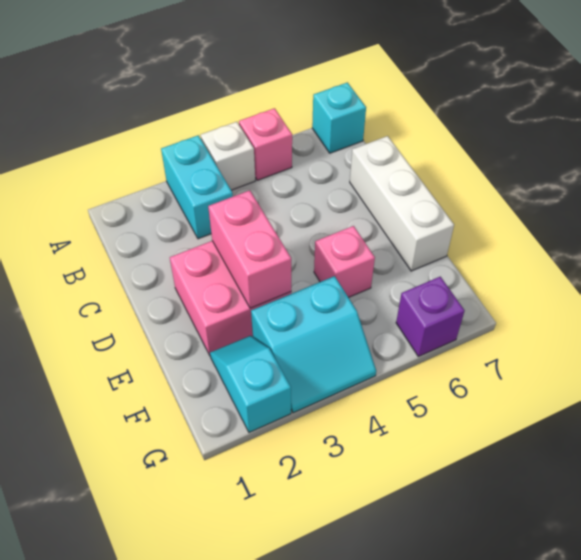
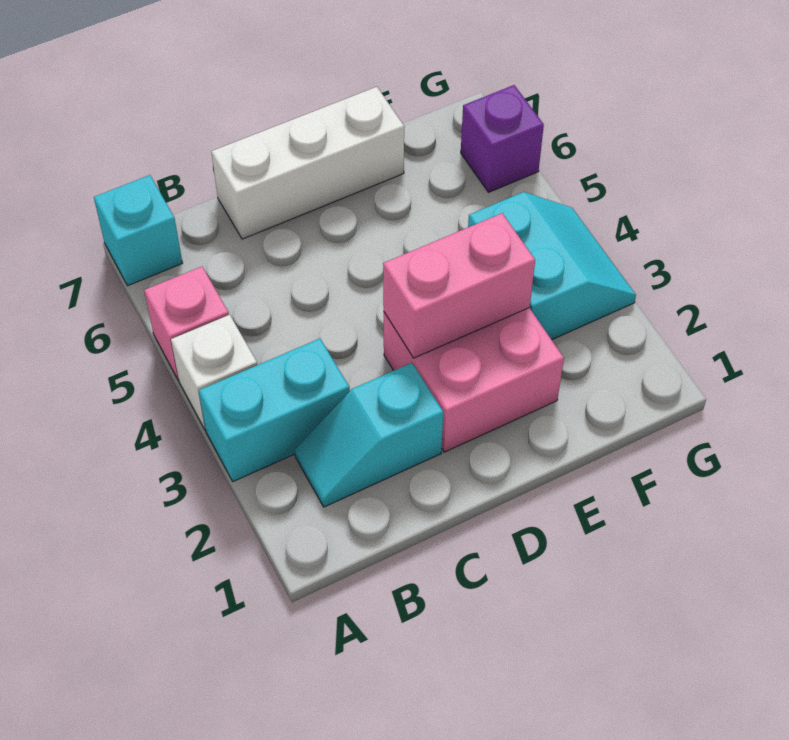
pink 1x1 brick [314,226,375,297] -> none
cyan 1x2 slope [210,336,291,433] -> cyan 1x2 slope moved to [295,363,443,507]

